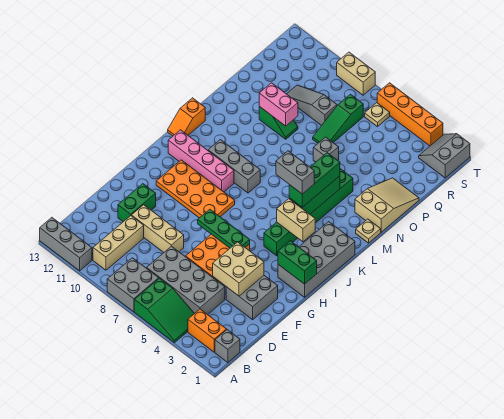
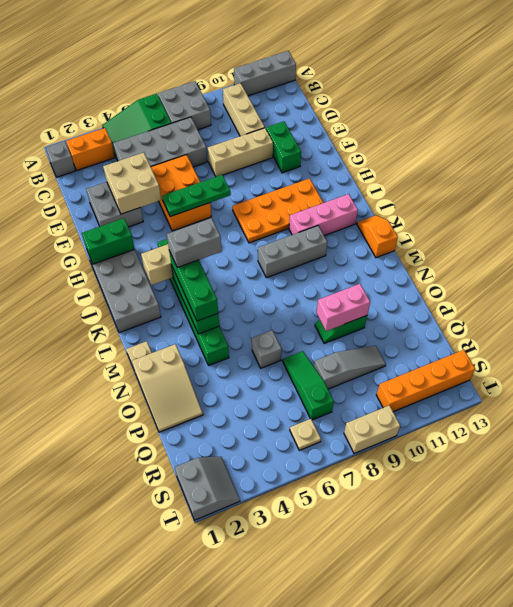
pink 1x4 brick [168,130,234,192] -> pink 1x3 brick [289,194,358,236]
orange 1x4 brick [377,83,443,146] -> orange 1x4 brick moved to [377,350,475,412]

